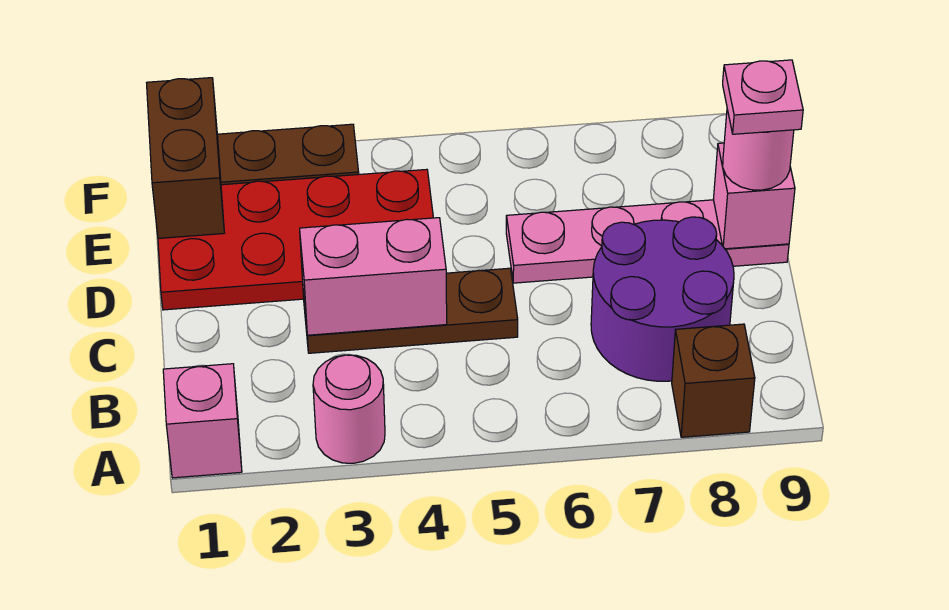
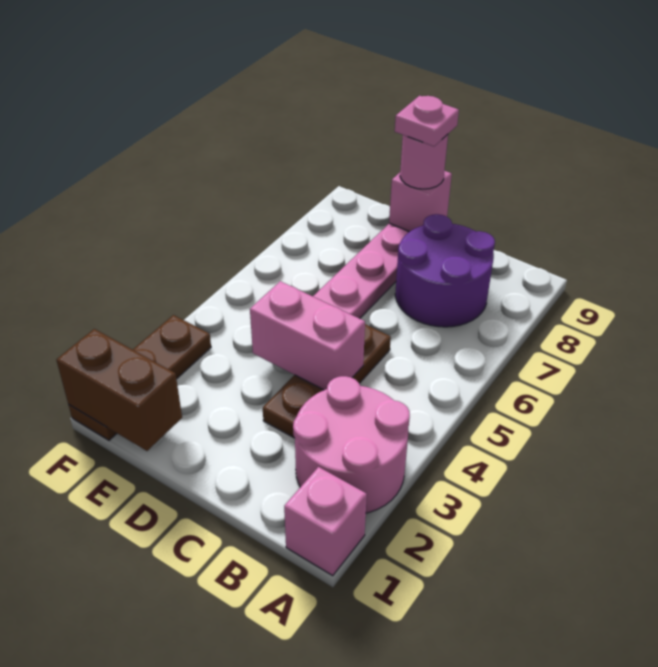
pink 1x1 round brick [313,355,385,463] -> pink 2x2 round brick [293,376,410,513]
brown 1x1 brick [672,324,755,437] -> none
pink 1x2 brick [300,218,447,335] -> pink 1x2 brick turned to [250,281,365,390]
red 2x4 plate [158,169,433,310] -> none

